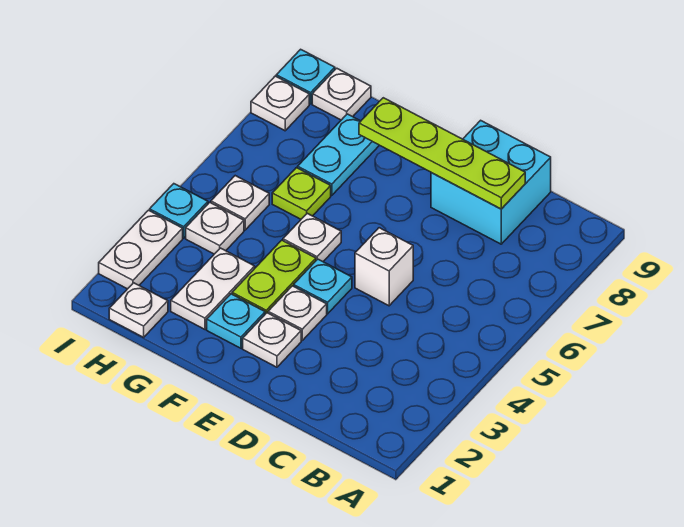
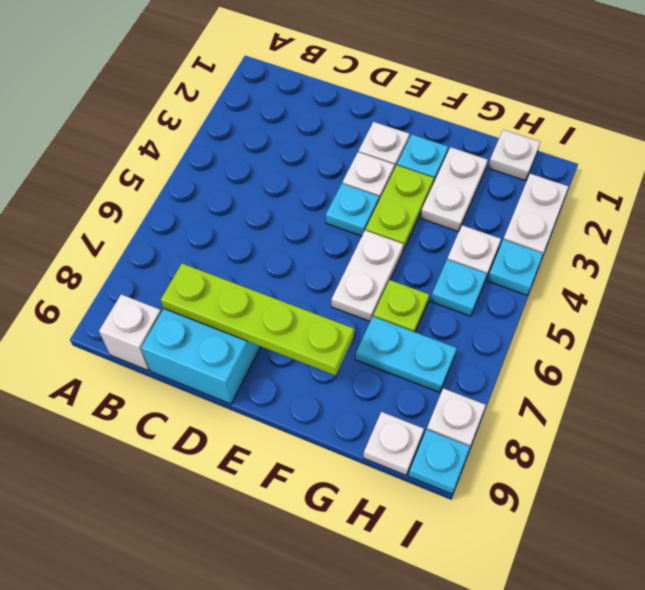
white 1x1 brick [355,228,413,306] -> white 1x1 brick moved to [99,294,161,370]
white 1x1 plate [283,213,341,261] -> white 1x2 plate [332,230,403,321]
cyan 1x2 plate [298,114,379,195] -> cyan 1x2 plate turned to [356,317,457,393]
white 1x1 plate [211,176,269,230] -> cyan 1x1 plate [431,260,487,316]

